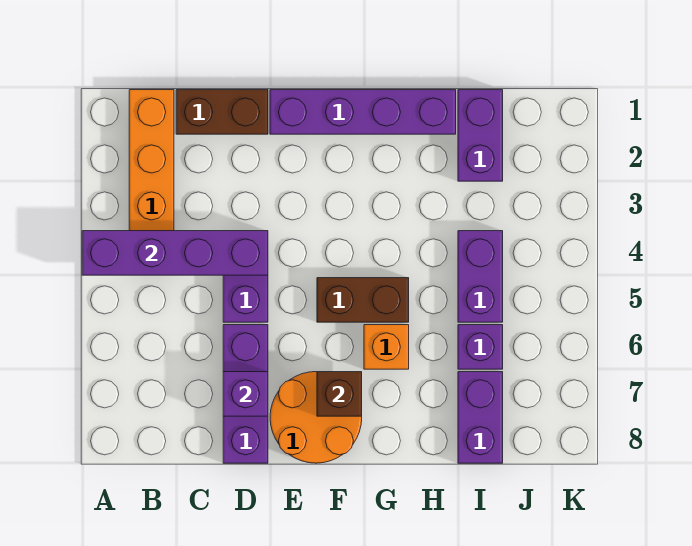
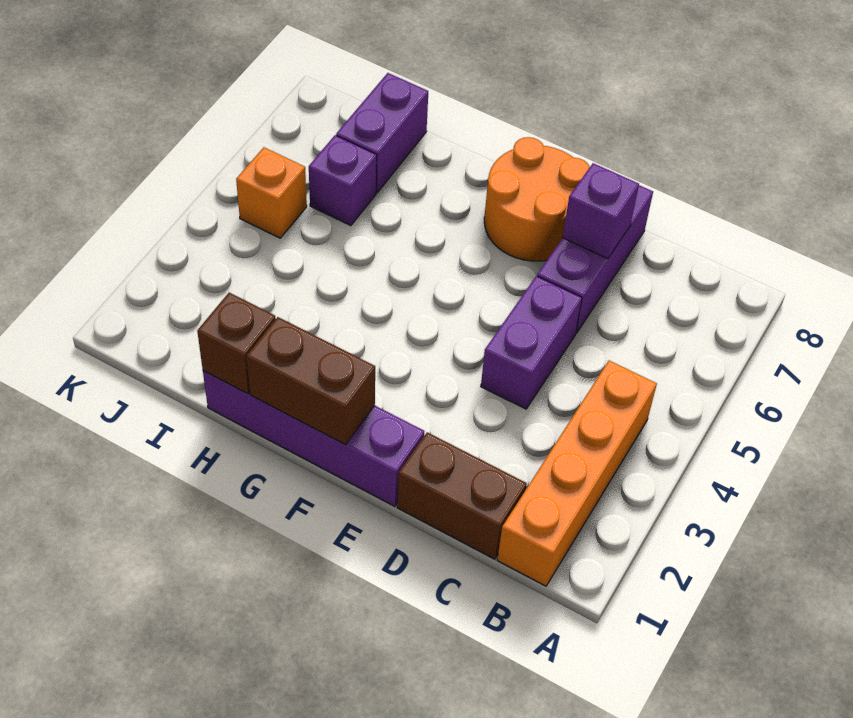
purple 1x4 brick [82,231,268,275] -> none
brown 1x2 brick [317,278,409,322] -> brown 1x2 brick moved to [247,317,375,445]
brown 1x1 brick [317,372,362,416] -> brown 1x1 brick moved to [197,293,276,394]
orange 1x1 brick [364,325,409,369] -> orange 1x1 brick moved to [236,147,307,238]
purple 1x2 brick [458,90,503,181] -> none
purple 1x2 brick [458,231,503,322] -> none

